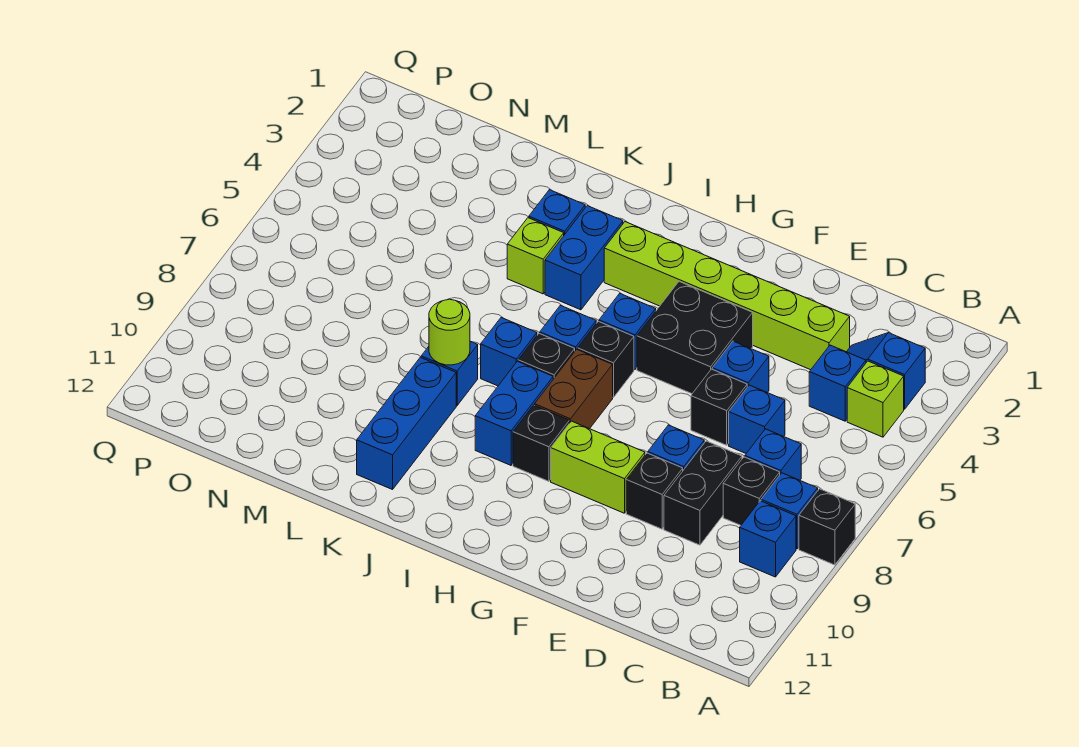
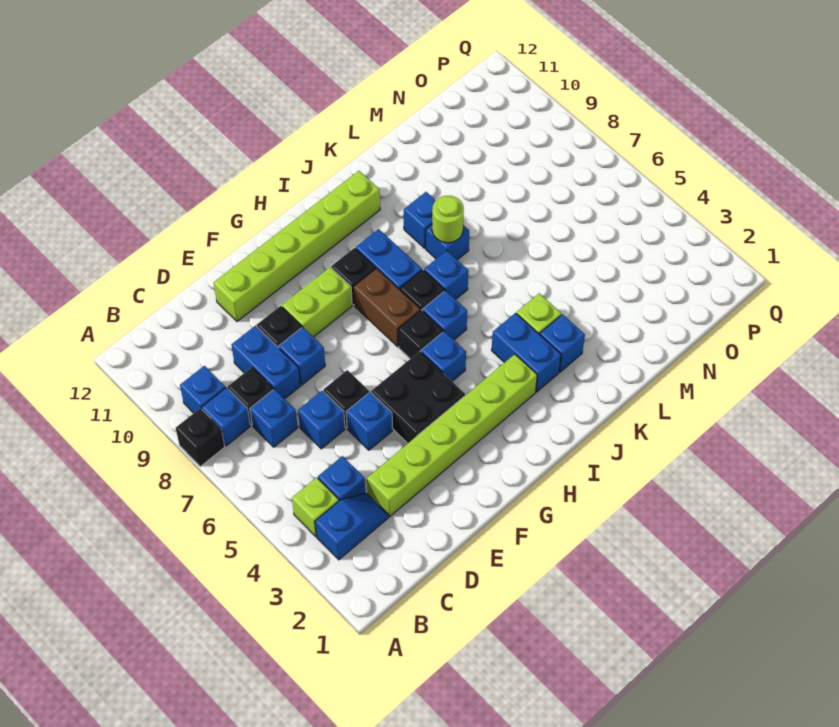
black 1x2 brick [664,441,742,545] -> blue 1x2 brick [231,326,301,399]
none -> lime 1x6 brick [214,171,380,321]
blue 1x3 brick [357,357,456,490] -> blue 1x1 brick [404,192,436,248]

